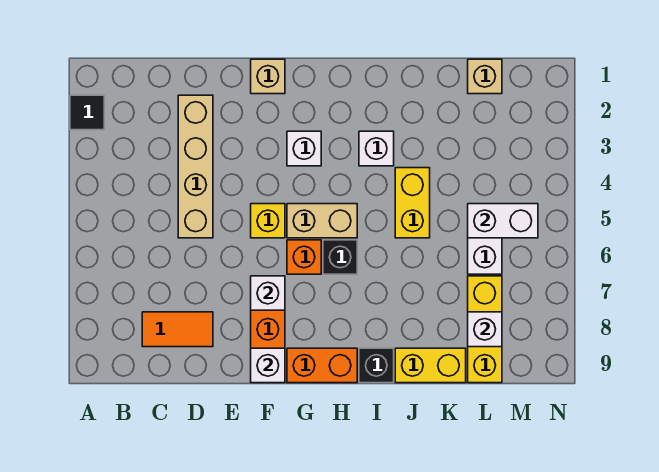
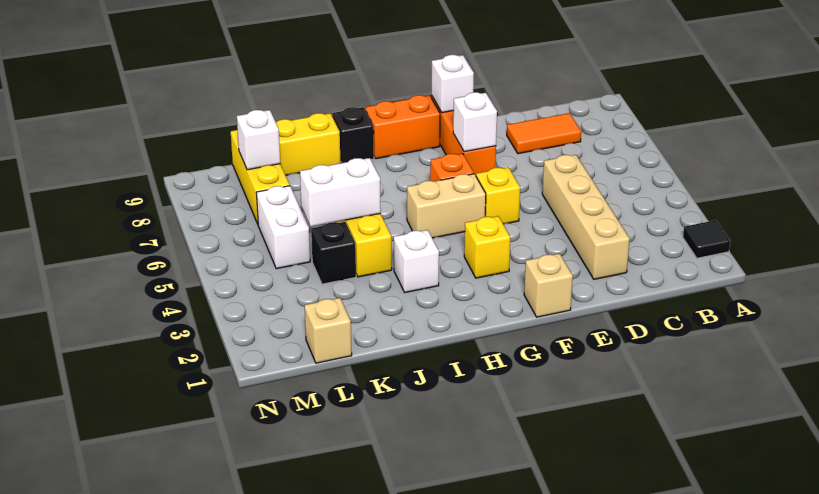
white 1x1 brick [287,131,321,166] -> yellow 1x1 brick [464,216,510,278]
black 1x1 brick [323,240,357,274] -> black 1x1 brick moved to [311,222,356,284]
white 1x2 brick [468,204,538,238] -> white 1x2 brick moved to [300,158,381,227]

